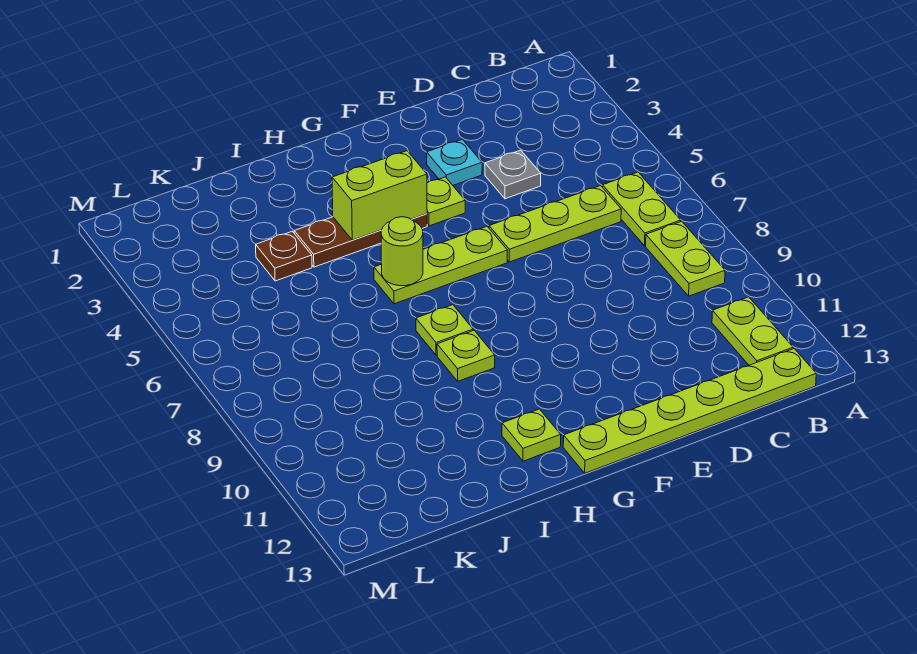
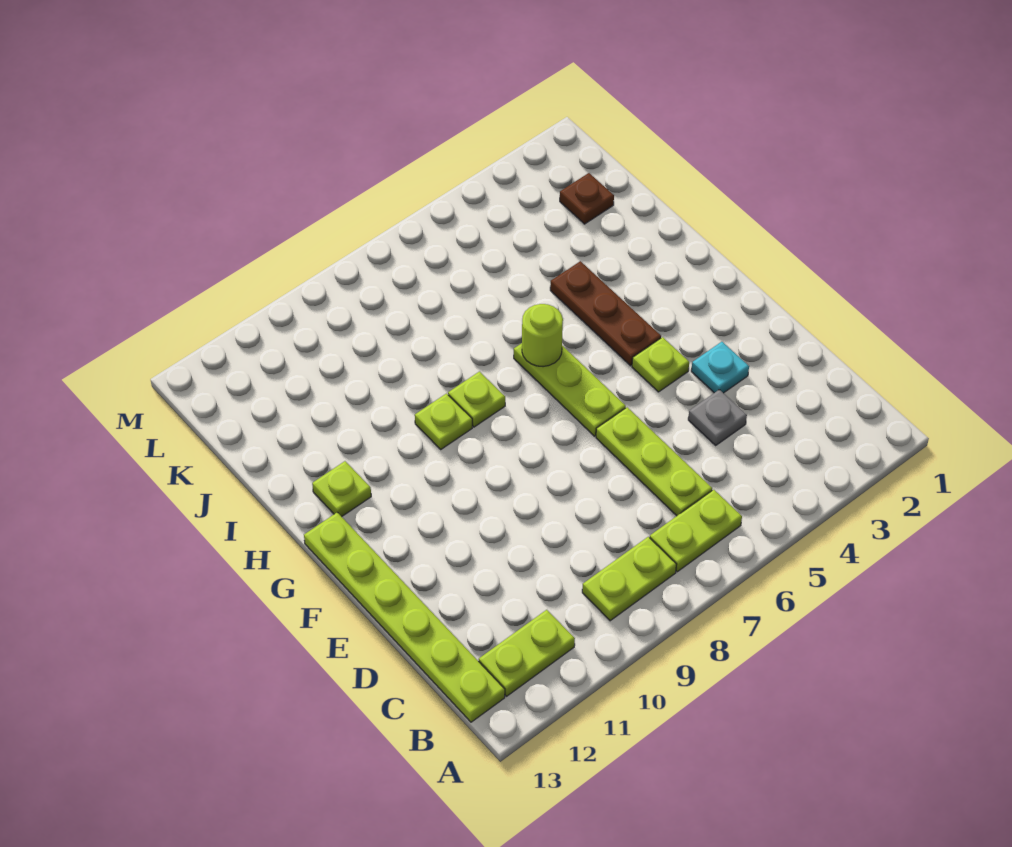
lime 1x2 brick [332,151,427,240] -> none
brown 1x1 plate [256,231,312,281] -> brown 1x1 plate moved to [560,173,614,224]

